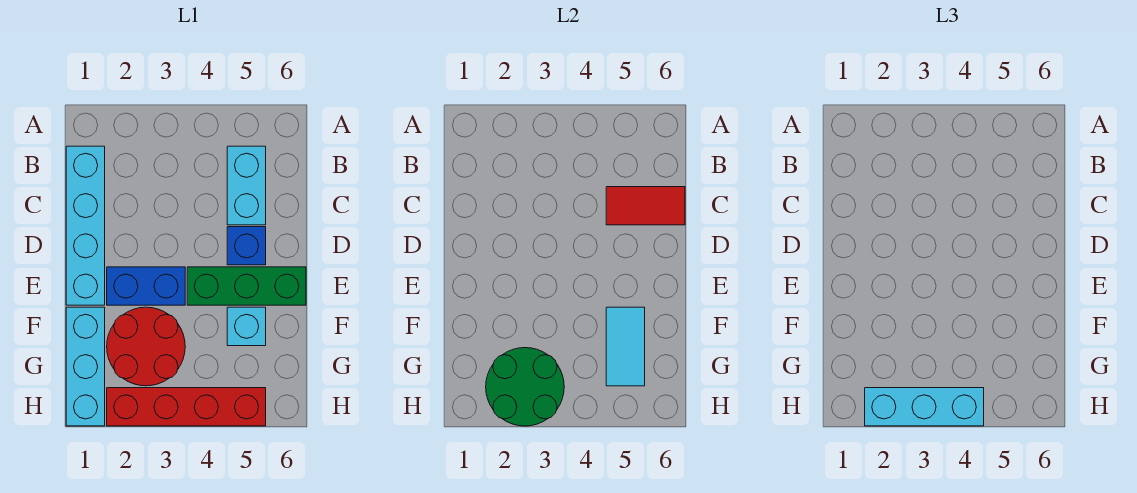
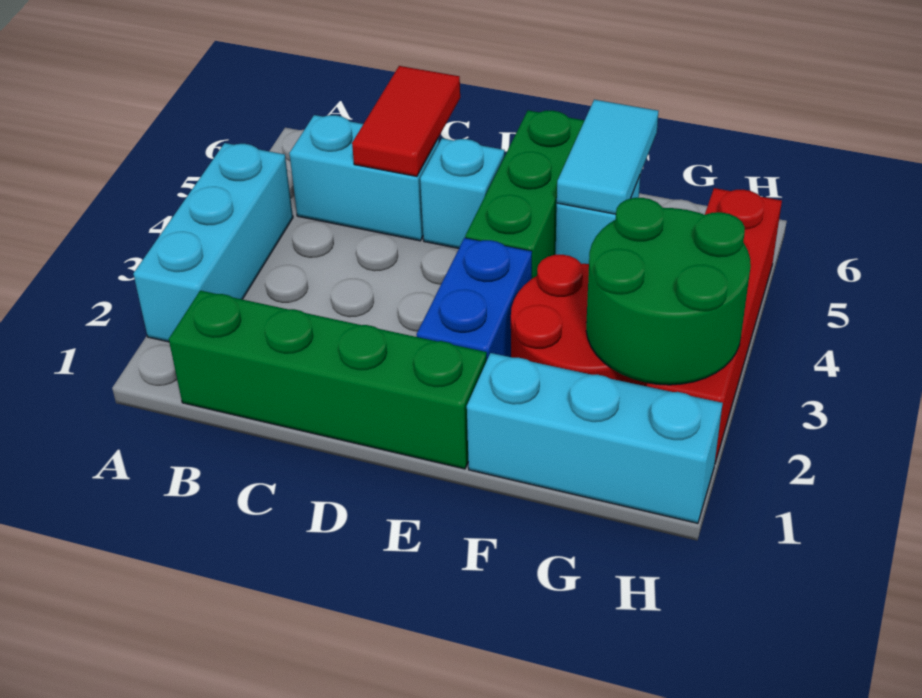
cyan 1x4 brick [66,146,105,305] -> green 1x4 brick [169,291,487,469]
blue 1x1 brick [227,227,266,265] -> cyan 1x1 brick [420,138,505,248]
cyan 1x2 tile [606,307,645,386] -> cyan 1x2 tile turned to [557,100,658,214]
cyan 1x3 brick [865,388,984,426] -> cyan 1x3 brick moved to [133,143,293,342]

